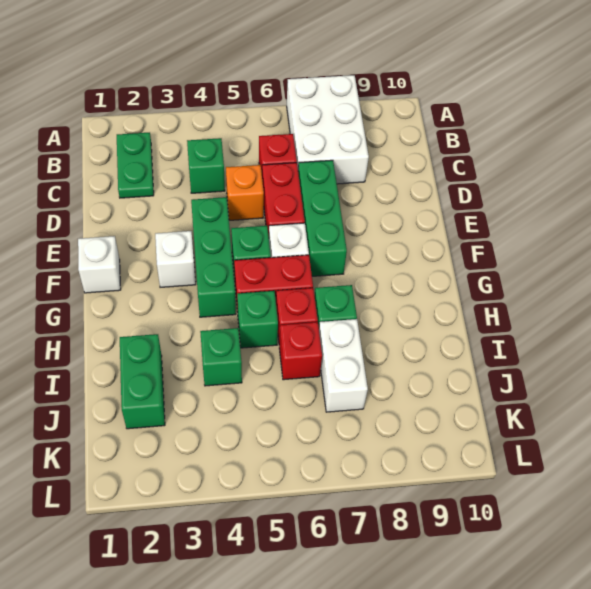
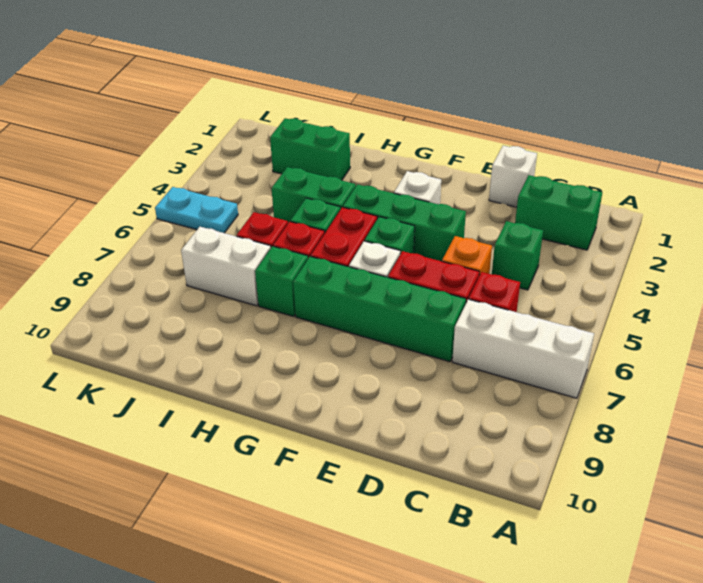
white 2x3 brick [287,75,369,184] -> white 1x3 brick [452,299,594,398]
green 1x2 plate [117,133,154,198] -> green 1x2 brick [515,175,602,250]
green 1x3 brick [298,160,347,276] -> green 1x4 brick [293,256,466,362]
white 1x1 brick [78,236,121,293] -> white 1x1 brick moved to [489,146,537,207]
green 1x1 brick [200,328,242,386] -> green 1x2 brick [272,167,356,223]
none -> cyan 1x2 plate [155,187,238,233]

